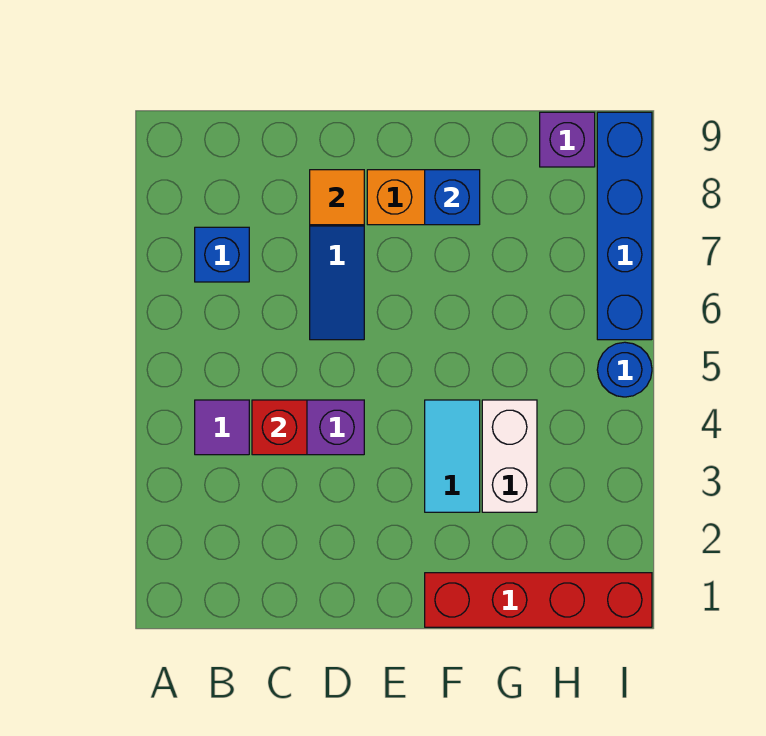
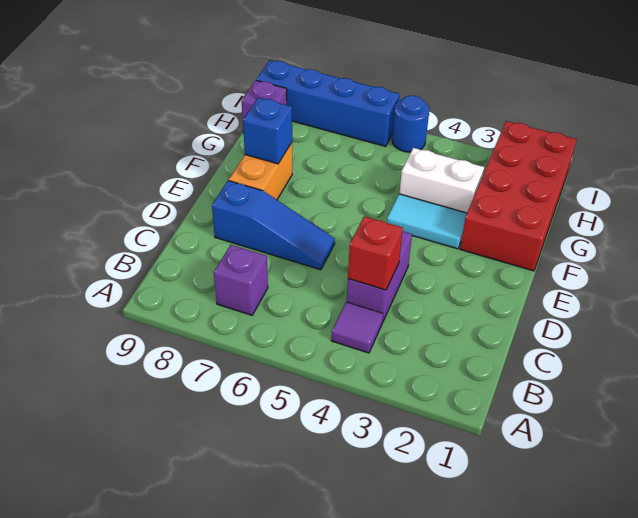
blue 1x1 brick [195,227,249,282] -> purple 1x1 brick [214,245,268,315]
orange 1x1 tile [310,170,364,225] -> none
red 1x4 brick [425,573,652,627] -> red 2x4 brick [460,121,577,271]

